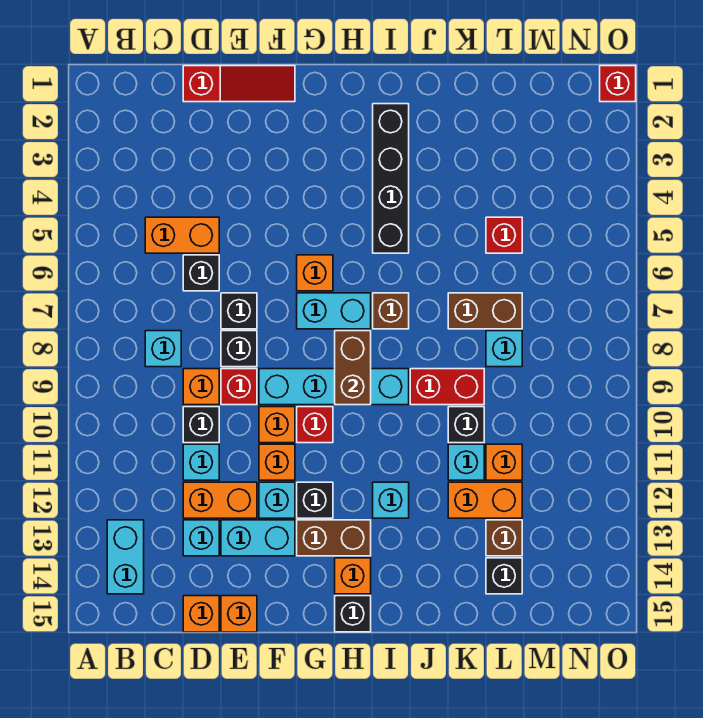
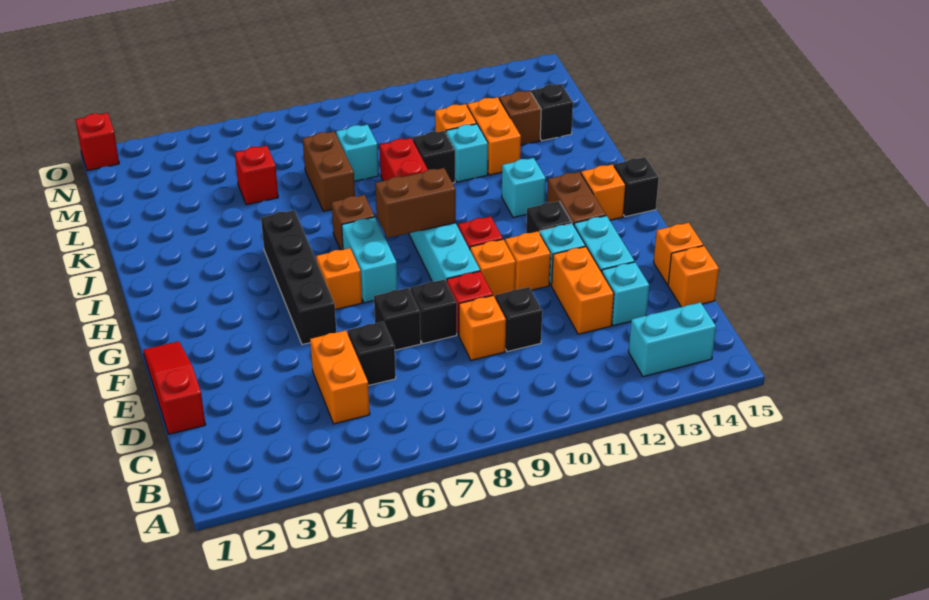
cyan 1x1 brick [145,331,181,367] -> none
cyan 1x1 brick [183,444,219,480] -> none
black 1x4 brick [373,104,409,253] -> black 1x4 brick turned to [261,210,336,345]

